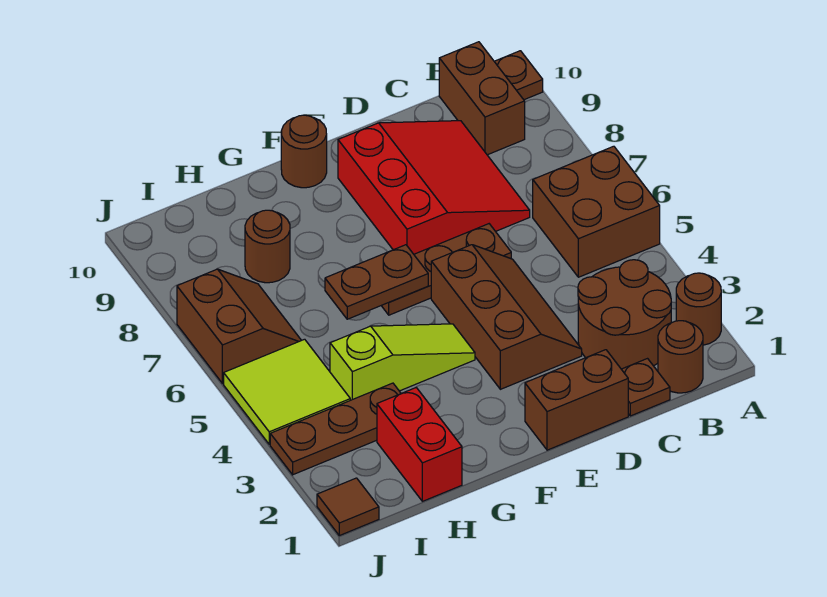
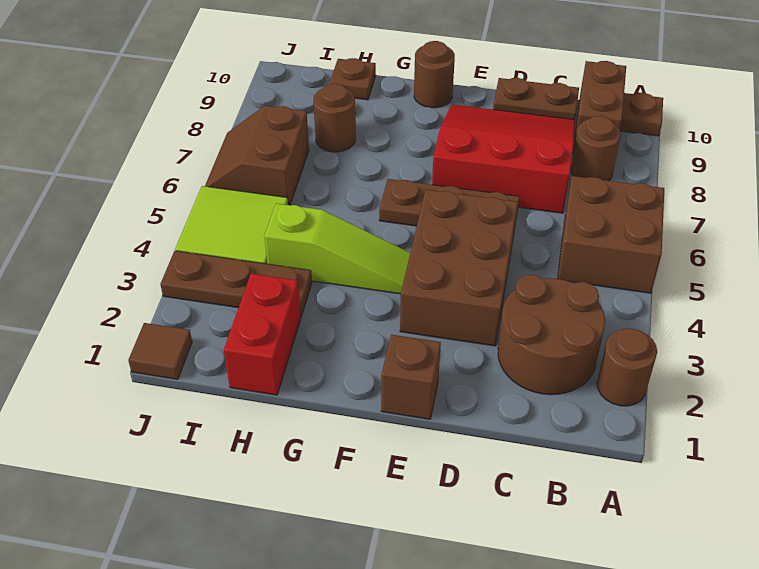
brown 1x1 round brick [658,321,703,393] -> brown 1x1 round brick moved to [571,116,621,181]
brown 1x1 plate [621,359,670,416] -> brown 1x1 plate moved to [330,58,376,100]
red 3x3 slope [338,121,530,254] -> red 3x3 slope turned to [432,105,575,213]
brown 1x2 brick [525,350,628,450] -> brown 1x1 brick [381,335,441,419]
brown 2x3 slope [431,245,582,389] -> brown 2x3 brick [400,190,518,346]
brown 1x2 plate [325,245,428,319] -> brown 1x2 plate moved to [493,78,579,120]
brown 2x2 slope [177,269,301,384] -> brown 2x2 slope turned to [205,106,309,205]

